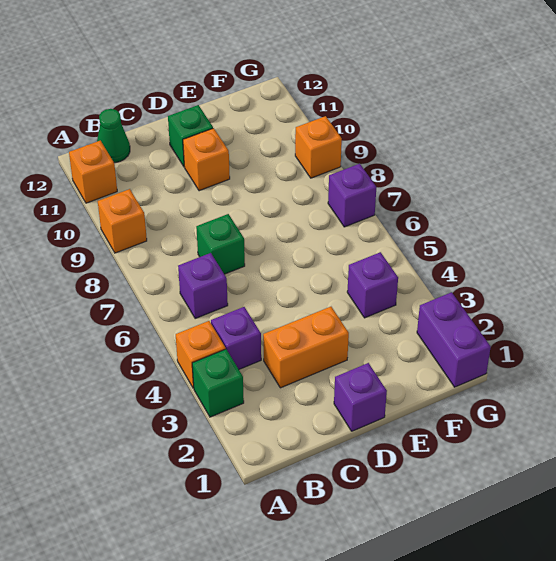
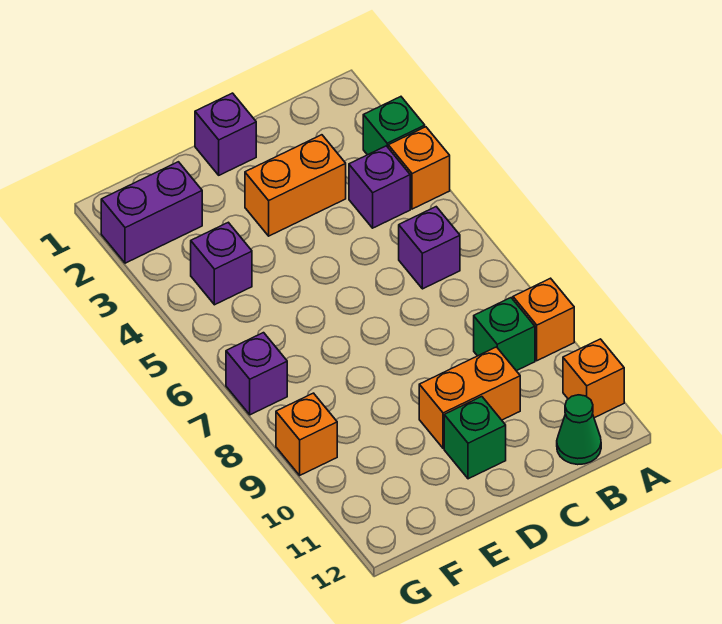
green 1x1 brick [196,214,245,274] -> green 1x1 brick moved to [474,298,535,371]
orange 1x1 brick [183,128,230,191] -> orange 1x2 brick [419,347,520,448]
purple 1x2 brick [417,292,491,387] -> purple 1x2 brick turned to [101,162,202,263]

